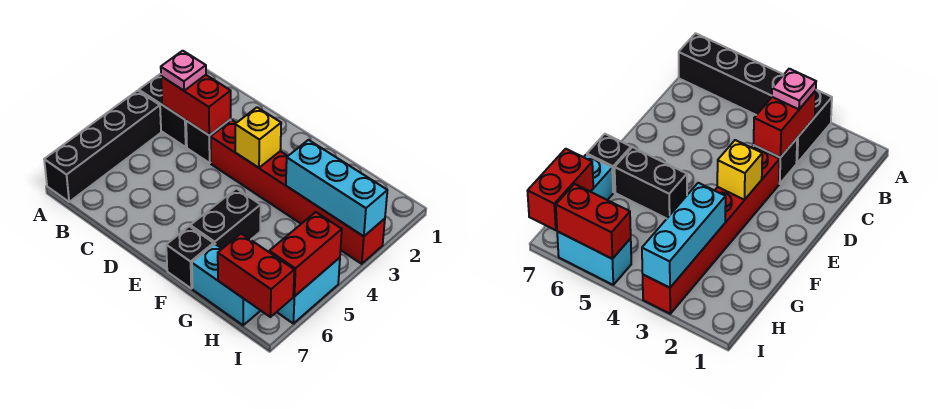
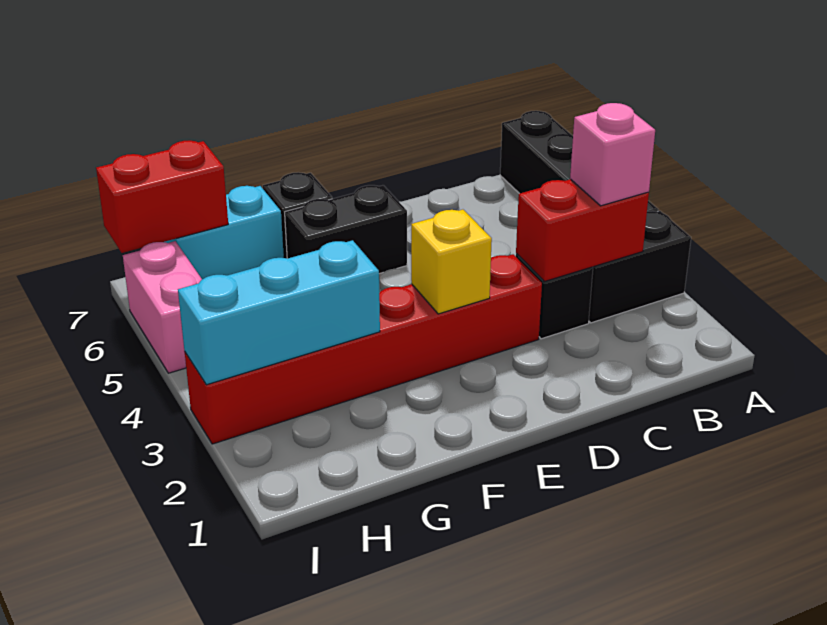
pink 1x1 plate [161,51,206,91] -> pink 1x1 brick [570,103,655,206]
black 1x2 brick [190,188,261,249] -> black 1x2 brick turned to [285,185,407,274]
cyan 1x2 brick [277,258,340,324] -> pink 1x2 brick [123,241,202,373]
red 1x2 brick [269,212,342,297] -> none

